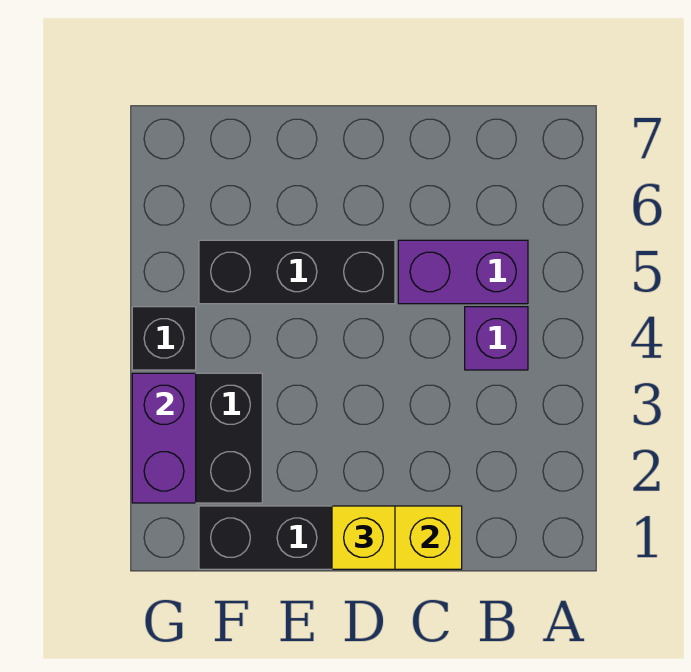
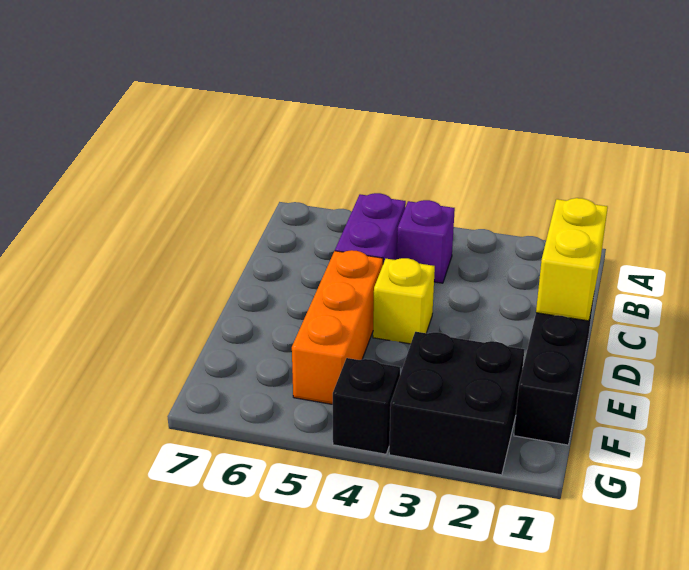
yellow 1x1 brick [332,506,395,569] -> yellow 1x1 brick moved to [373,258,435,344]
black 1x3 brick [199,240,395,304] -> orange 1x3 brick [292,250,383,404]
purple 1x2 brick [132,373,196,503] -> none

